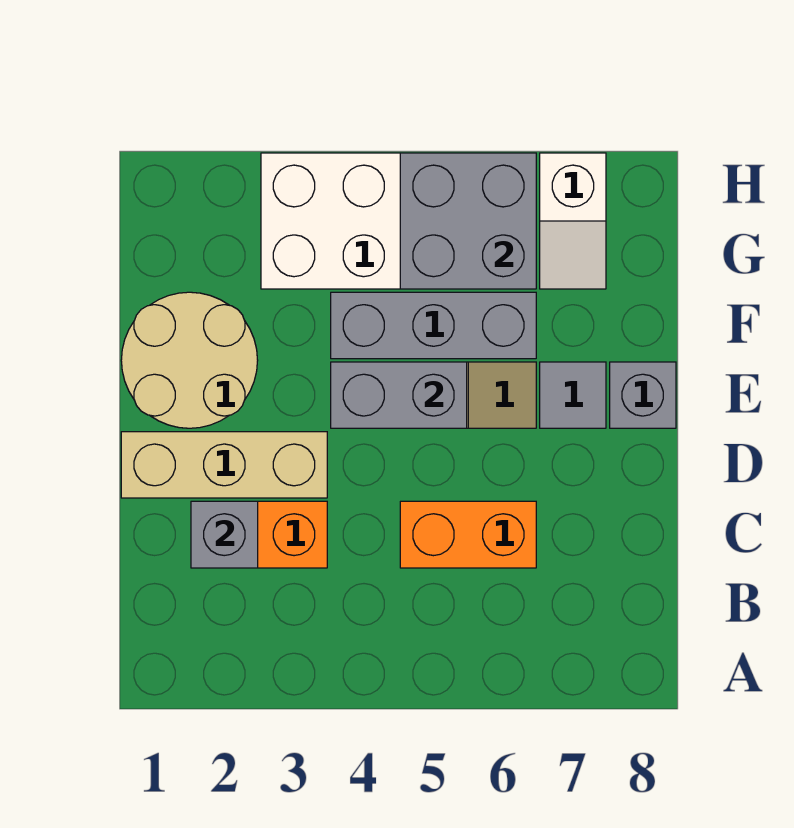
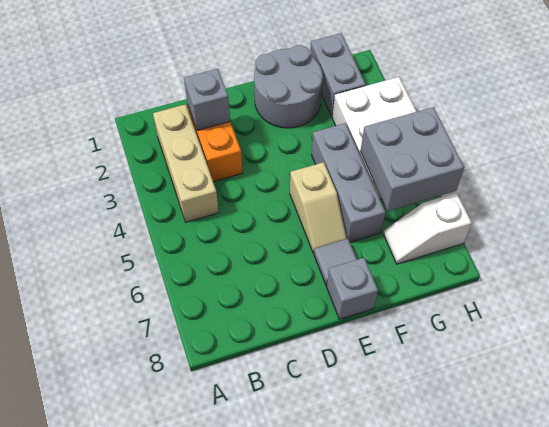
orange 1x2 brick [400,501,536,568] -> none
tan 1x3 brick [121,432,327,498] -> tan 1x3 brick moved to [153,104,219,222]
tan 2x2 round brick [121,292,258,428] -> grey 2x2 round brick [254,45,323,128]
grey 1x2 brick [331,362,467,428] -> grey 1x2 brick moved to [310,33,366,117]

